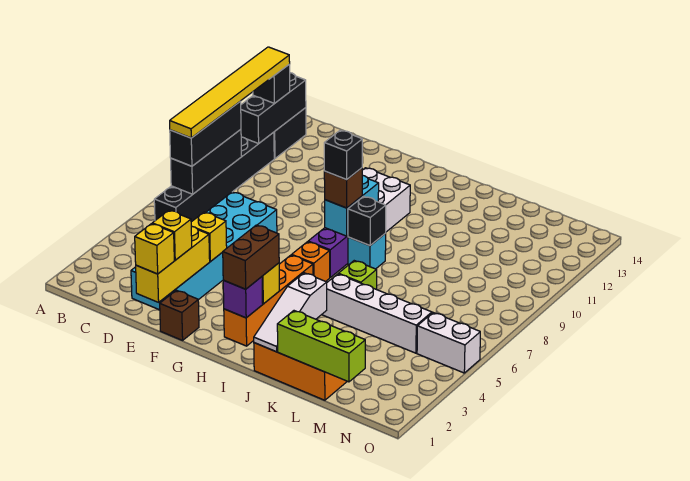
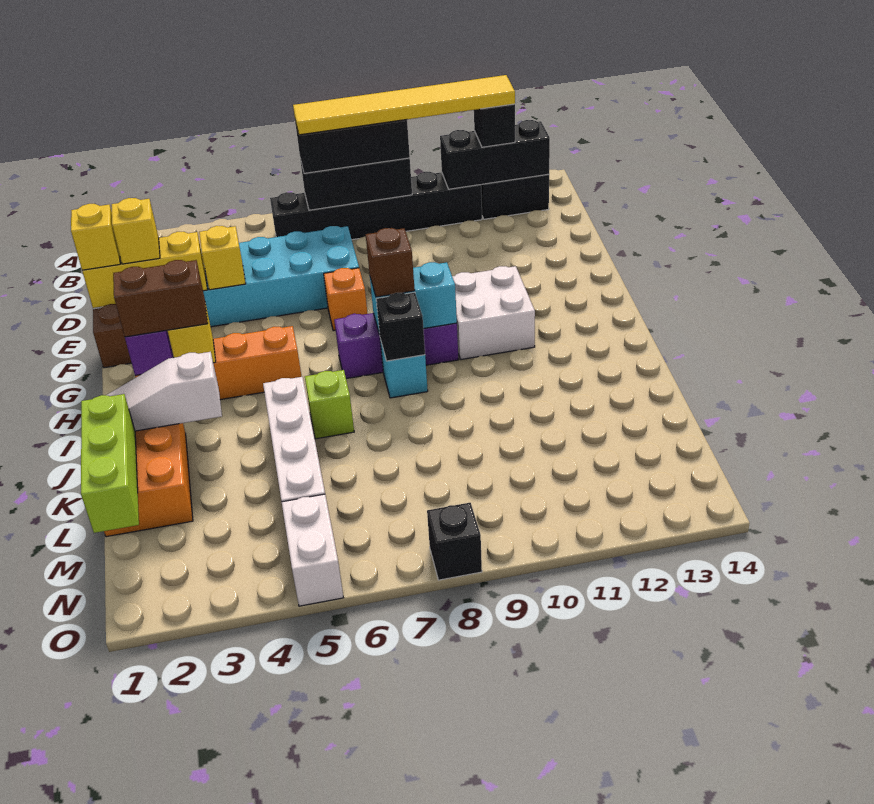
orange 1x1 brick [292,242,330,281] -> orange 1x1 brick moved to [324,268,367,331]
black 1x1 brick [324,130,362,180] -> black 1x1 brick moved to [427,503,482,580]

